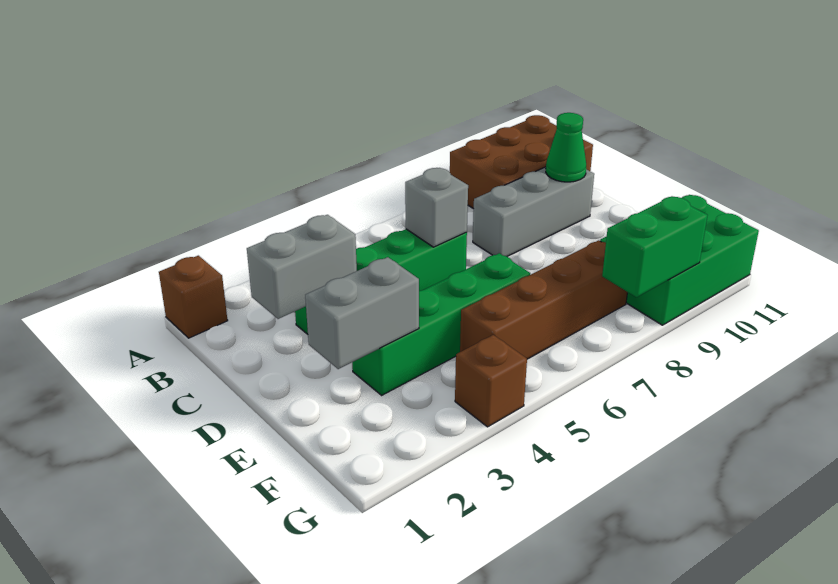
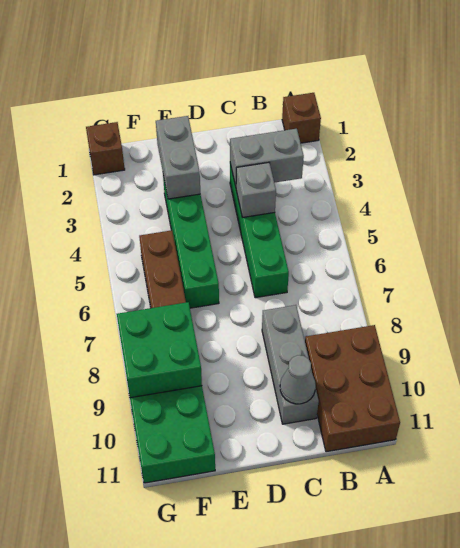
grey 1x2 brick [247,215,357,319] -> grey 1x2 brick turned to [230,129,304,186]
grey 1x1 brick [405,168,468,247] -> grey 1x1 brick moved to [236,163,276,218]
green 1x1 cone [546,113,586,182] -> grey 1x1 cone [280,355,316,404]
brown 1x1 brick [455,335,527,427] -> brown 1x1 brick moved to [86,122,125,175]
green 1x2 brick [602,196,708,297] -> green 2x2 brick [117,302,202,398]

